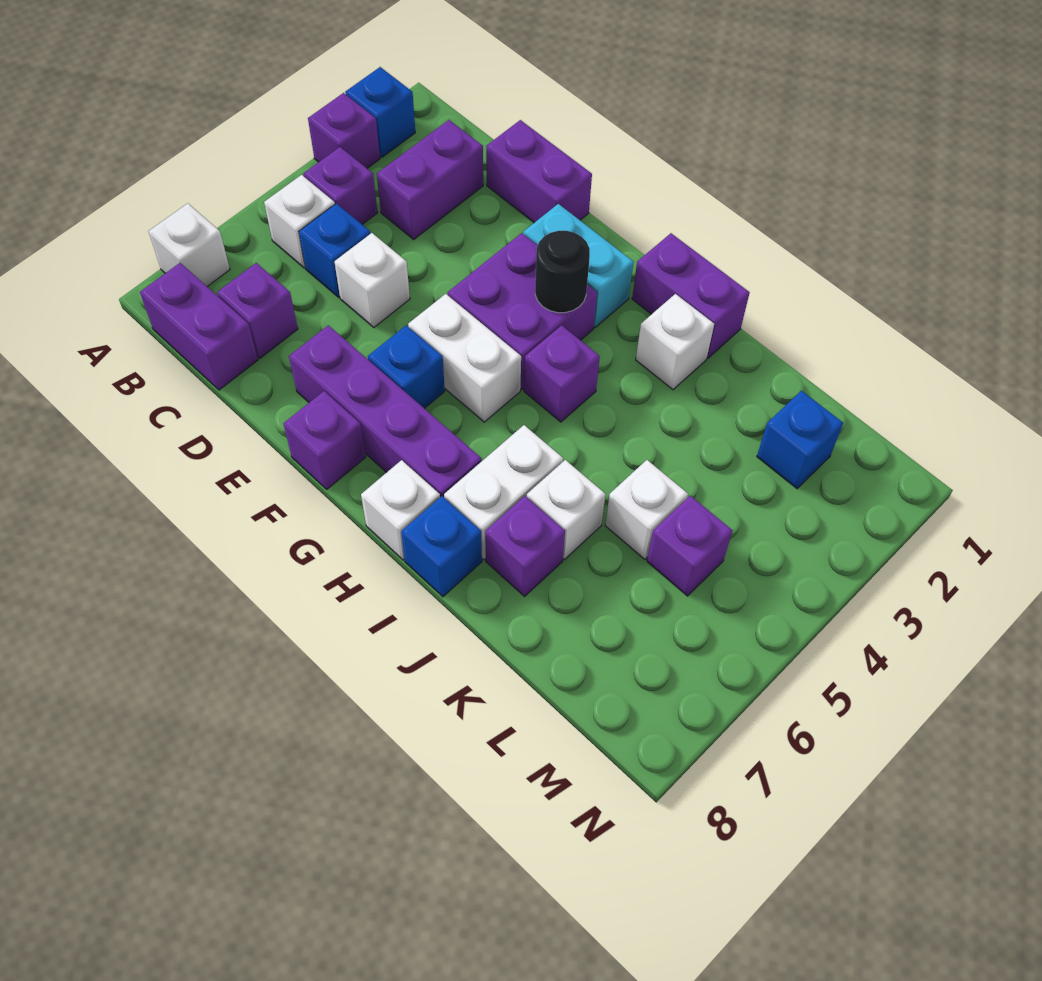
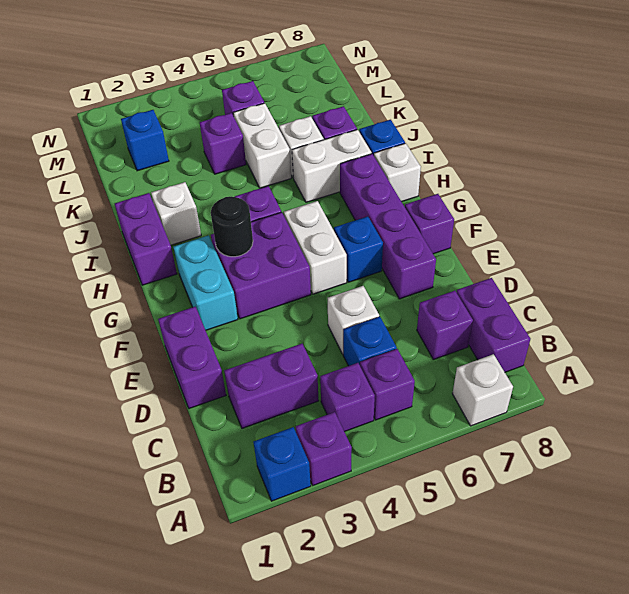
white 1x1 brick [264,175,335,268] -> purple 1x1 brick [360,349,415,420]
none -> purple 1x1 brick [200,113,246,174]
white 1x1 brick [605,460,688,559] -> white 1x2 brick [233,103,291,188]

